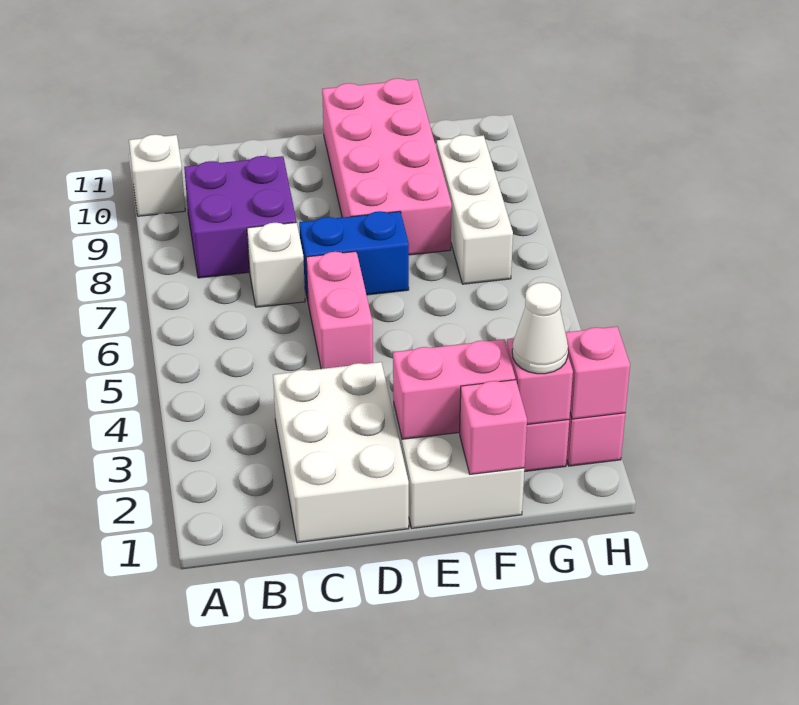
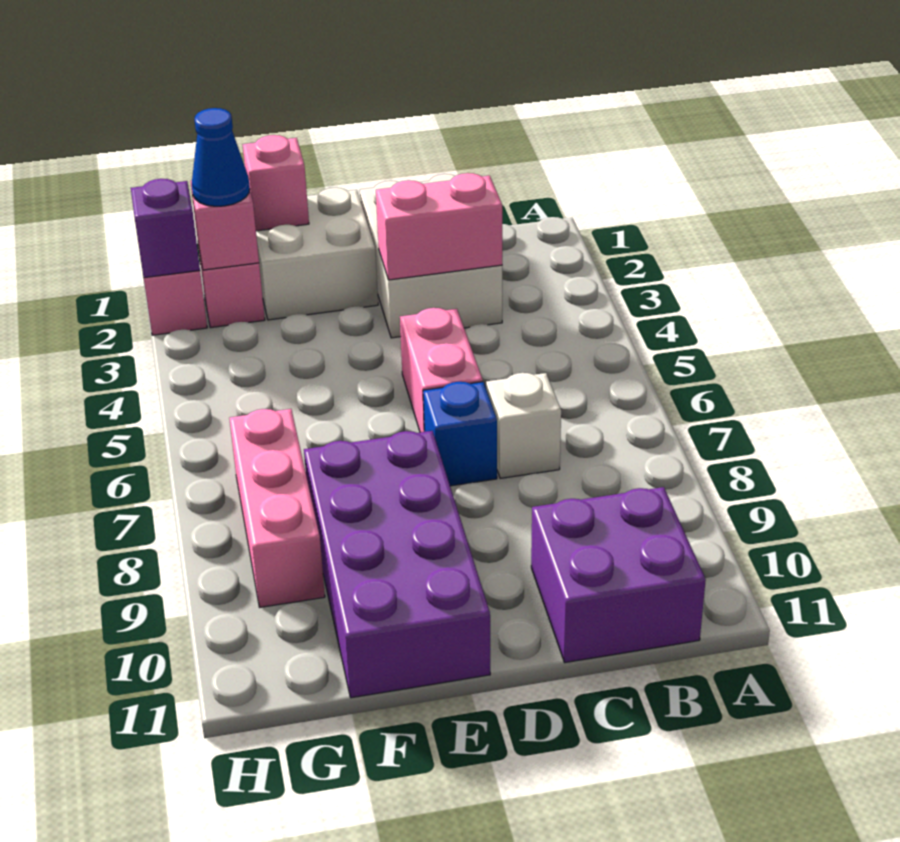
white 1x1 brick [129,134,185,216] -> none
purple 2x2 brick [184,156,296,278] -> purple 2x2 brick moved to [531,487,706,663]
blue 1x2 brick [299,211,409,300] -> blue 1x1 brick [423,382,497,486]
pink 1x2 brick [393,339,515,439] -> pink 1x2 brick moved to [376,173,502,280]
pink 2x4 brick [322,78,452,255] -> purple 2x4 brick [304,431,490,698]
white 1x1 cone [512,282,568,374] -> blue 1x1 cone [192,108,250,206]
white 1x3 brick [436,135,513,284] -> pink 1x3 brick [229,409,325,607]
pink 1x1 brick [565,327,630,419] -> purple 1x1 brick [131,179,200,278]

